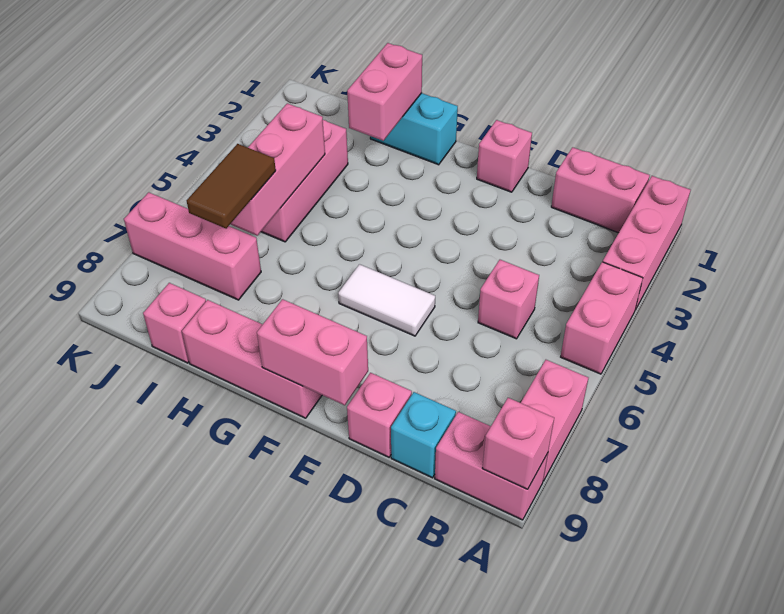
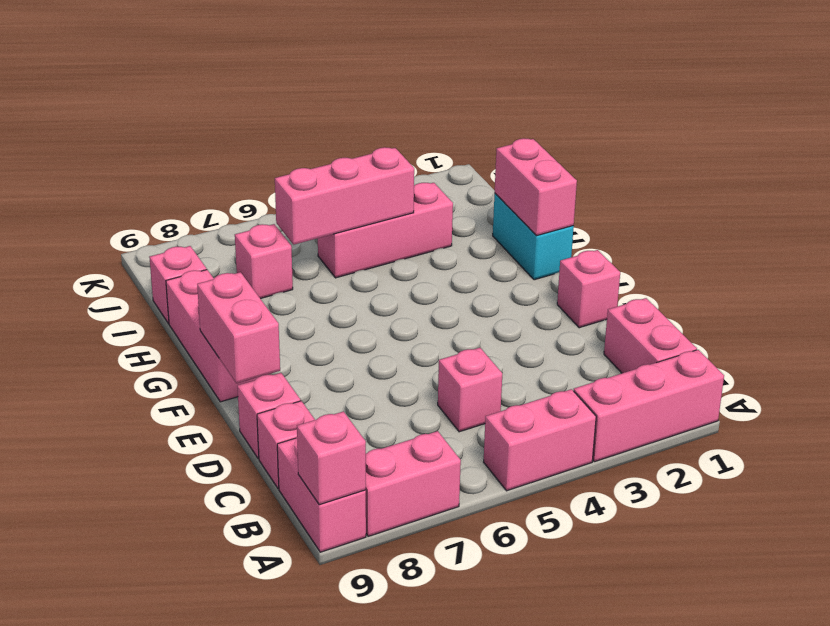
cyan 1x1 brick [391,392,456,478] -> pink 1x1 brick [257,401,315,489]
white 1x2 tile [338,264,435,336] -> none
pink 1x2 brick [347,43,422,141] -> pink 1x2 brick turned to [495,138,577,236]
brown 1x2 tile [187,144,276,228] -> none
pink 1x3 brick [124,192,261,300] -> pink 1x1 brick [235,224,293,299]

